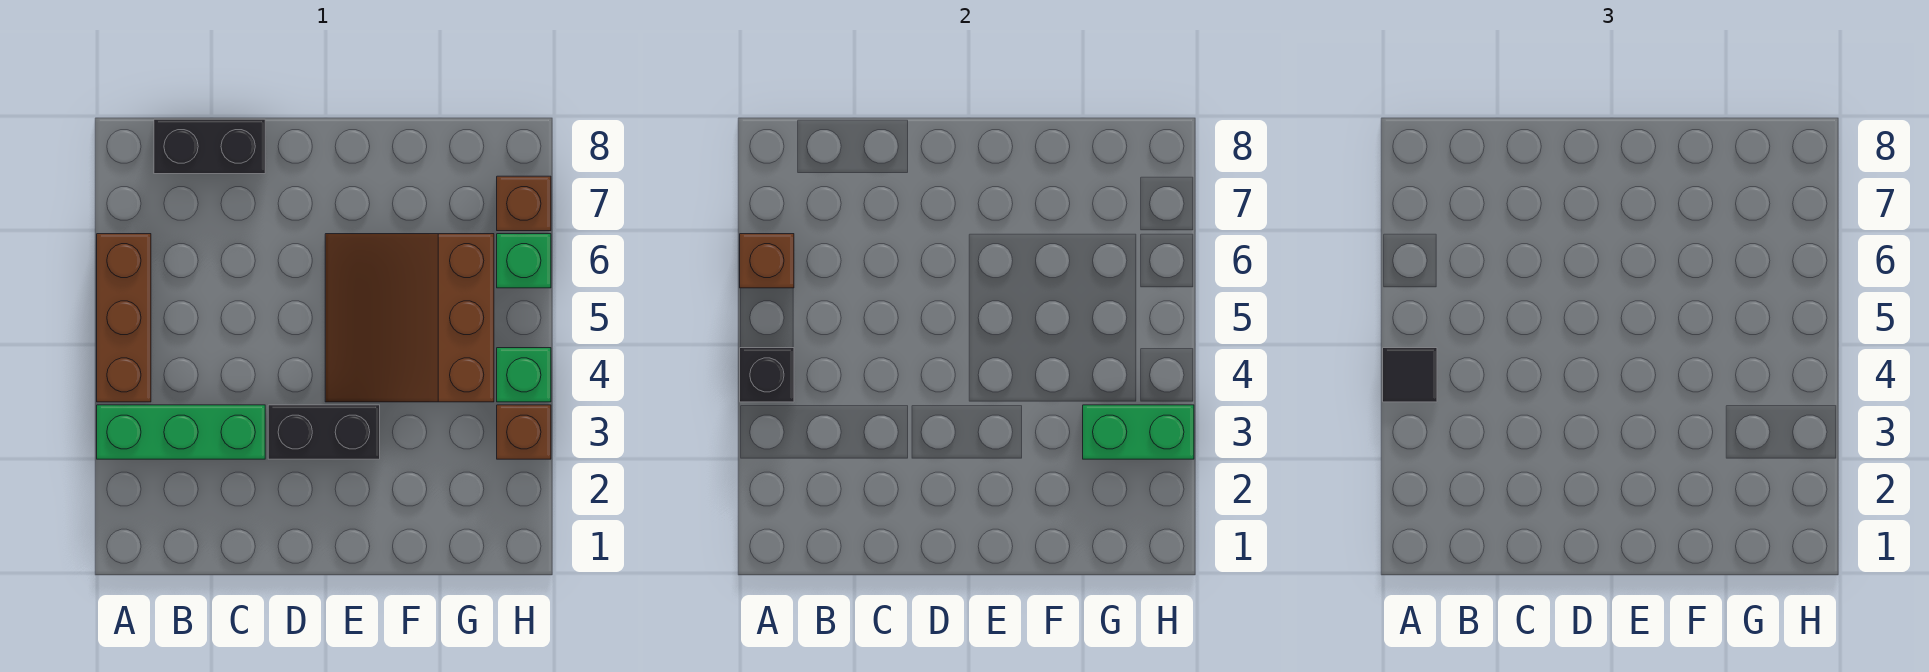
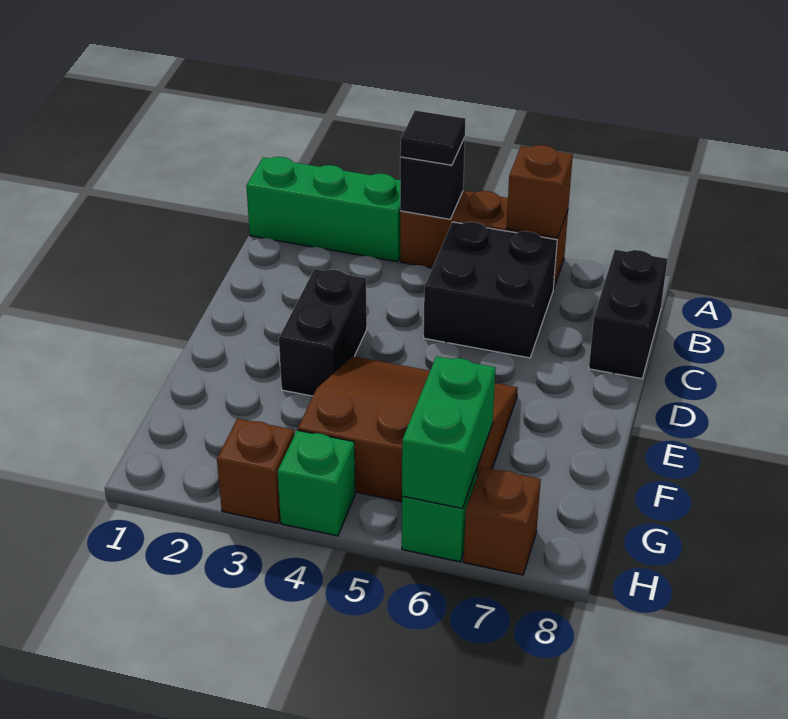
green 1x3 brick [97,405,265,459] -> green 1x3 brick turned to [246,157,400,262]
none -> black 2x2 brick [424,222,557,358]
green 1x2 brick [1083,405,1194,459] -> green 1x2 brick moved to [402,356,496,508]

